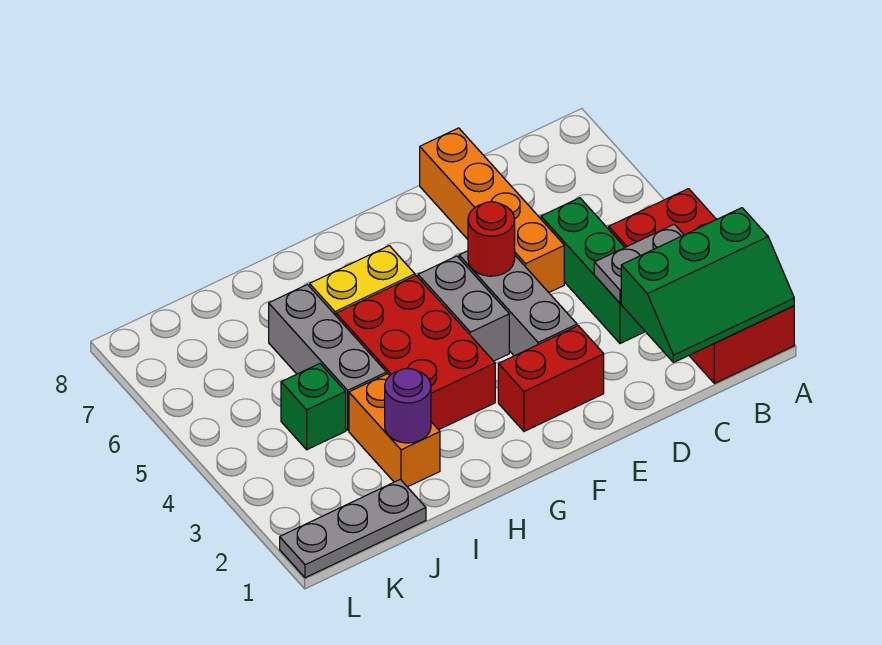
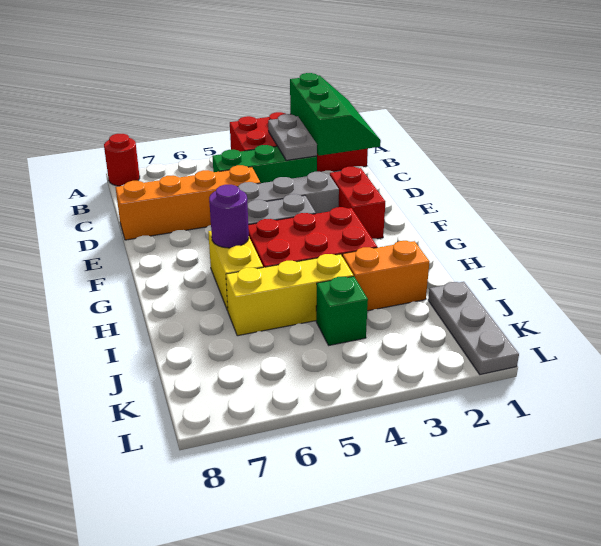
red 1x1 round brick [468,202,515,276] -> red 1x1 round brick moved to [104,134,140,186]
purple 1x1 round brick [385,368,431,443] -> purple 1x1 round brick moved to [209,185,249,248]
grey 1x3 brick [269,285,387,430] -> yellow 1x3 brick [226,254,353,336]

